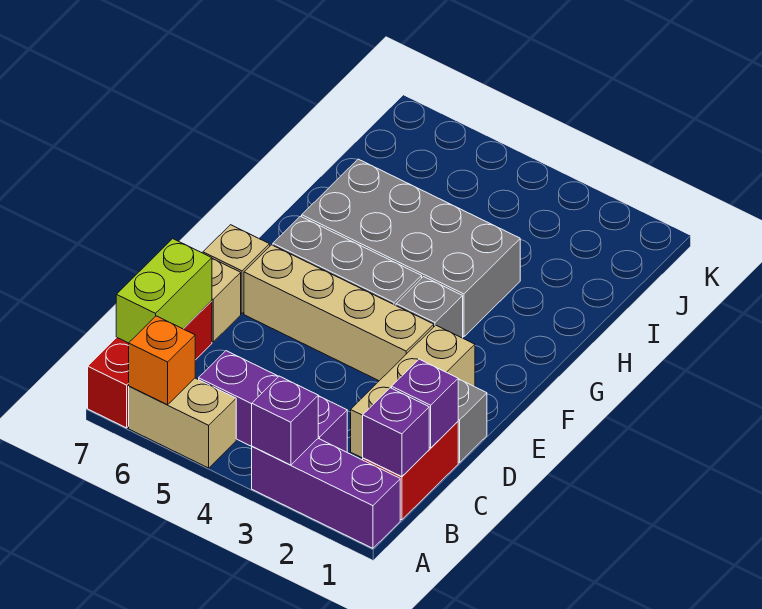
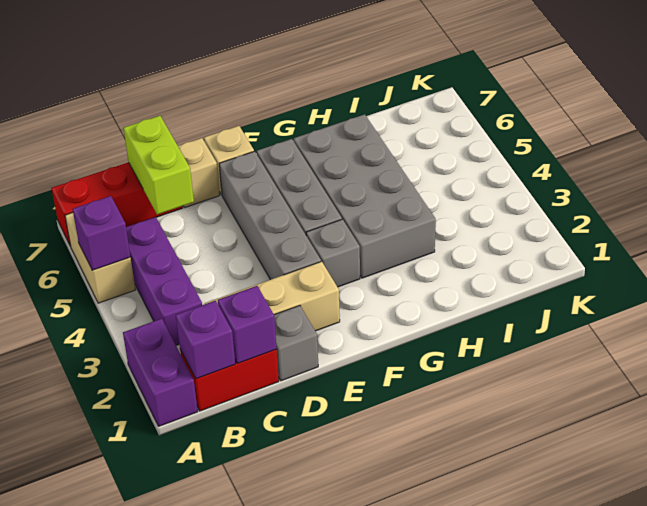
purple 1x3 brick [252,439,400,548] -> purple 1x2 brick [123,319,198,426]
purple 1x1 brick [252,376,318,465] -> purple 1x1 brick moved to [73,196,130,270]
orange 1x1 brick [129,316,195,405] -> none
lime 1x2 brick [116,239,212,343] -> lime 1x2 brick turned to [124,116,194,214]
tan 1x4 brick [244,245,434,381] -> grey 1x4 brick [219,151,321,280]

